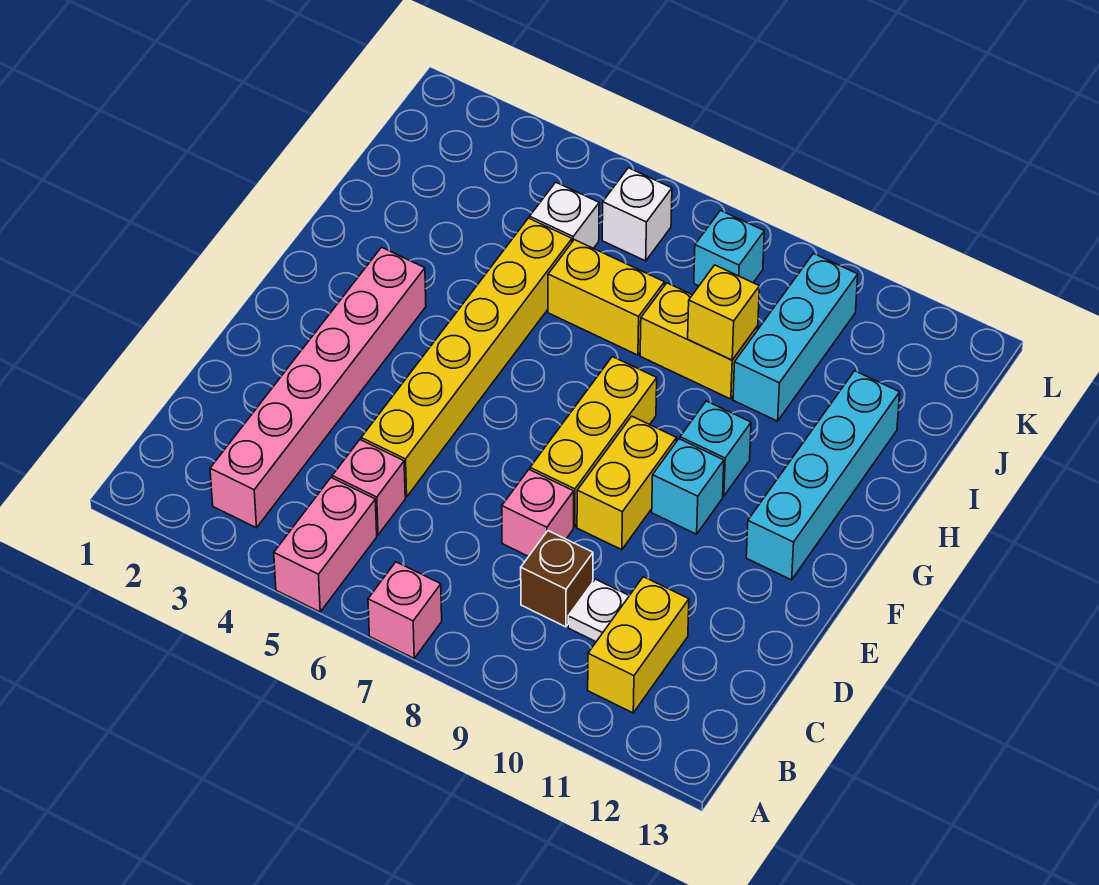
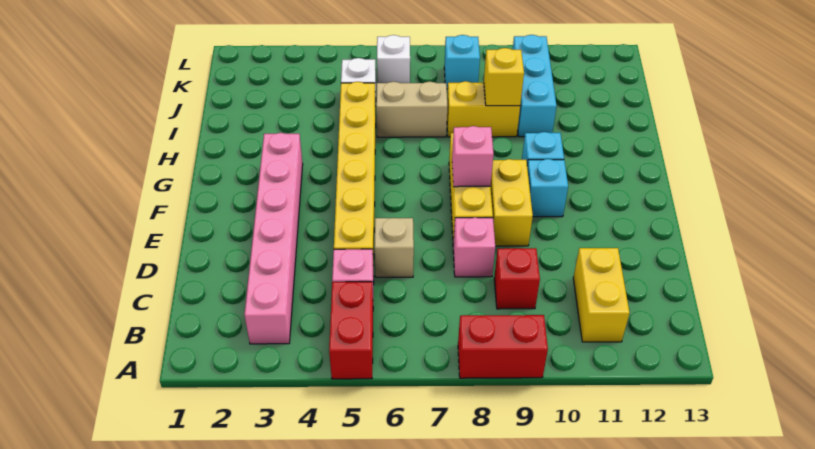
pink 1x2 brick [274,478,377,612] -> red 1x2 brick [329,282,373,379]
pink 1x1 brick [368,562,442,658] -> pink 1x1 brick moved to [452,126,494,187]
none -> red 1x2 brick [458,315,548,378]
brown 1x1 brick [521,531,593,627] -> red 1x1 brick [494,248,540,309]
white 1x1 plate [568,579,629,642] -> none
none -> tan 1x1 brick [375,218,414,277]
cyan 1x4 brick [746,371,900,580] -> none
yellow 1x2 brick [548,240,664,355] -> tan 1x2 brick [376,81,447,137]

